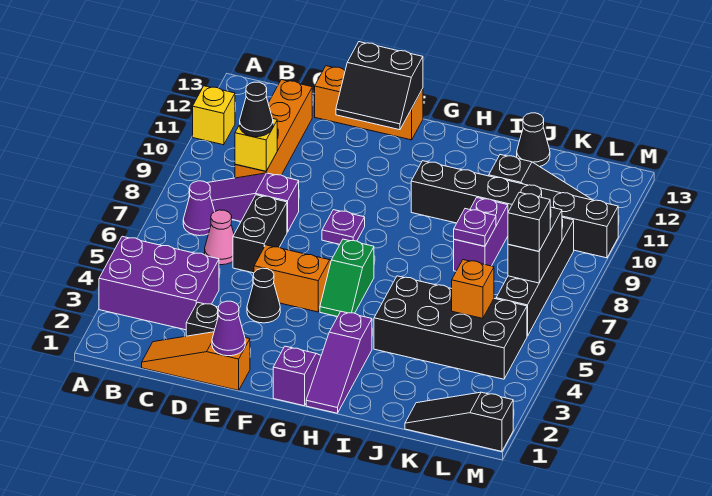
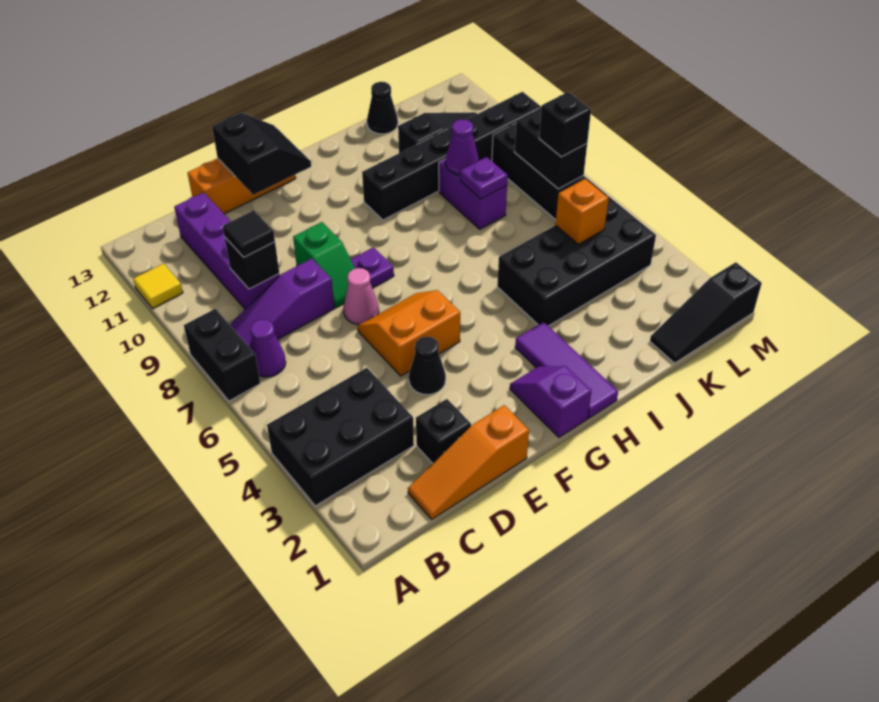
purple 2x3 brick [99,236,219,330] -> black 2x3 brick [267,368,414,506]
yellow 1x1 brick [193,86,235,145] -> yellow 1x1 tile [133,264,183,308]
pink 1x1 cone [205,210,234,265] -> pink 1x1 cone moved to [343,268,379,325]
orange 1x4 brick [235,80,312,178] -> purple 1x4 brick [174,192,280,309]
yellow 1x1 brick [235,118,277,171] -> black 1x1 brick [225,238,279,289]
black 1x1 cone [240,82,273,137] -> black 1x1 tile [223,210,275,257]
black 1x2 brick [233,195,287,273] -> black 1x2 brick moved to [184,309,260,401]
purple 1x1 cone [212,301,245,356] -> purple 1x1 cone moved to [445,119,479,175]
black 2x2 slope [336,42,423,130] -> black 2x2 slope turned to [212,113,311,195]
green 1x2 slope [320,239,374,317] -> green 1x2 slope moved to [293,222,355,308]
purple 1x3 slope [306,311,372,413] -> purple 1x3 tile [515,322,618,418]

